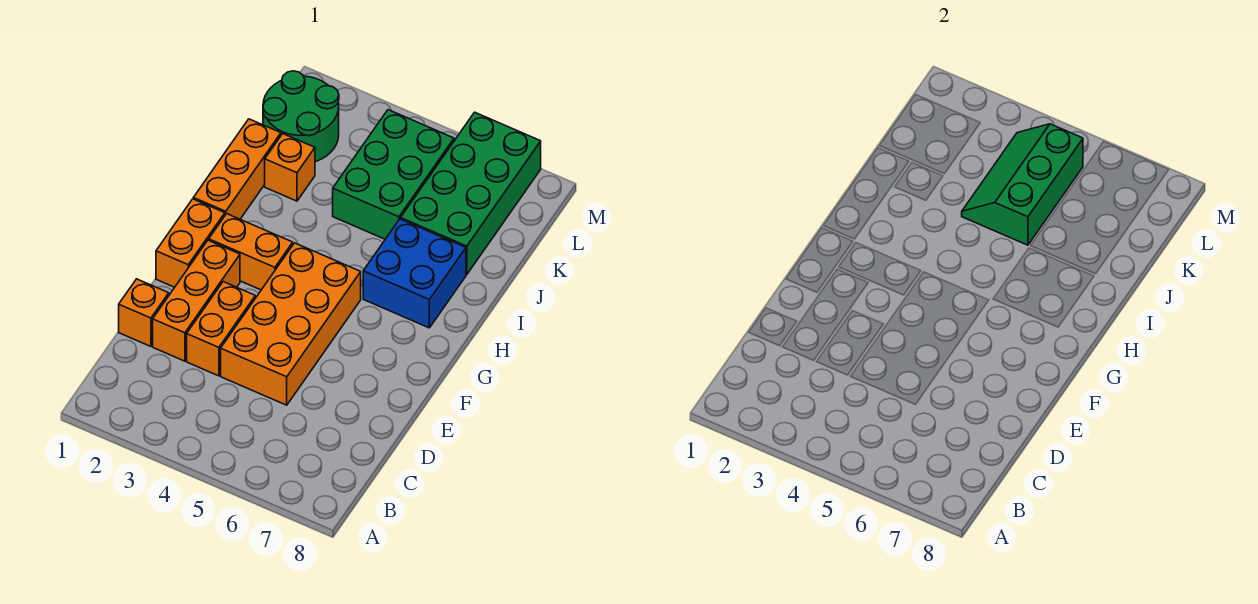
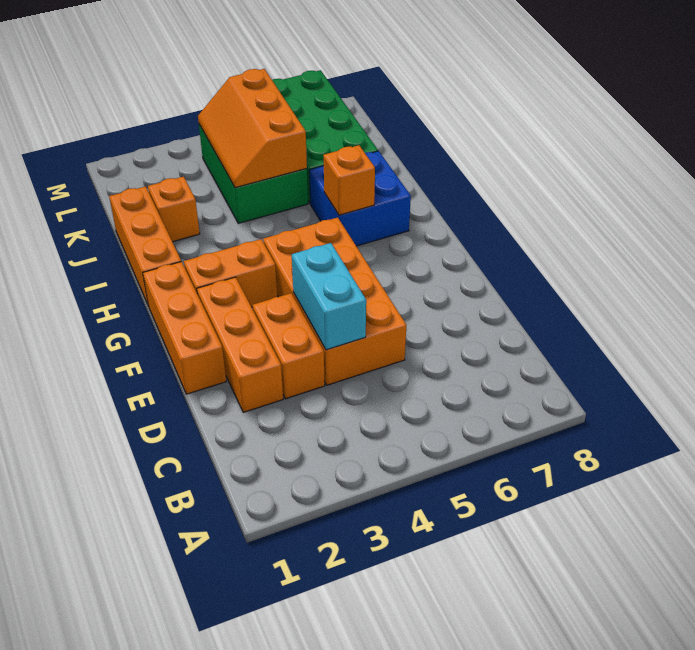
orange 1x1 brick [119,279,169,346] -> orange 1x1 brick moved to [323,145,375,215]
none -> cyan 1x2 brick [292,243,366,350]
orange 1x2 brick [156,199,225,287] -> orange 1x3 brick [143,262,226,394]
green 2x3 slope [962,124,1083,245] -> orange 2x3 slope [198,69,307,188]
green 2x2 round brick [263,71,339,162] -> none

